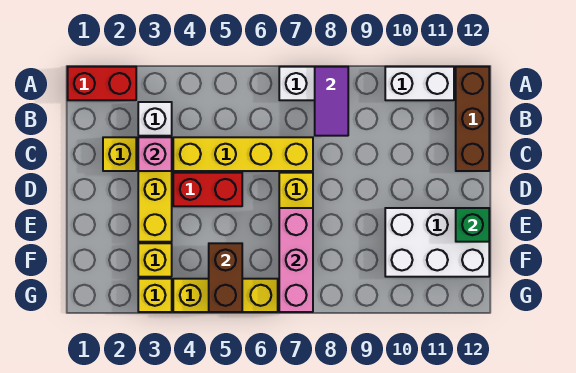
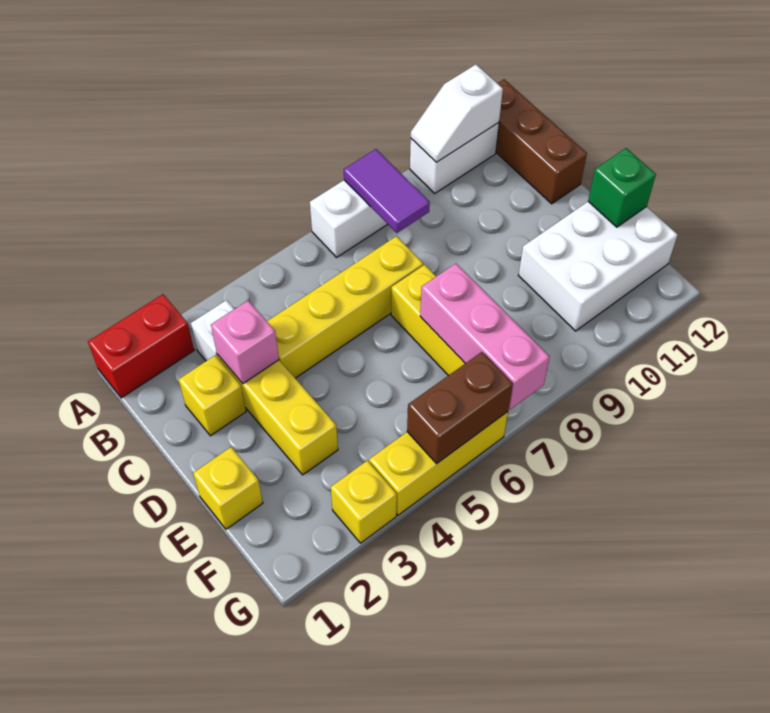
none -> white 1x2 slope [411,65,503,162]
red 1x2 brick [173,173,242,206] -> none
yellow 1x1 brick [138,243,172,277] -> yellow 1x1 brick moved to [193,447,263,529]
brown 1x2 brick [209,243,242,312] -> brown 1x2 brick turned to [407,352,513,464]

